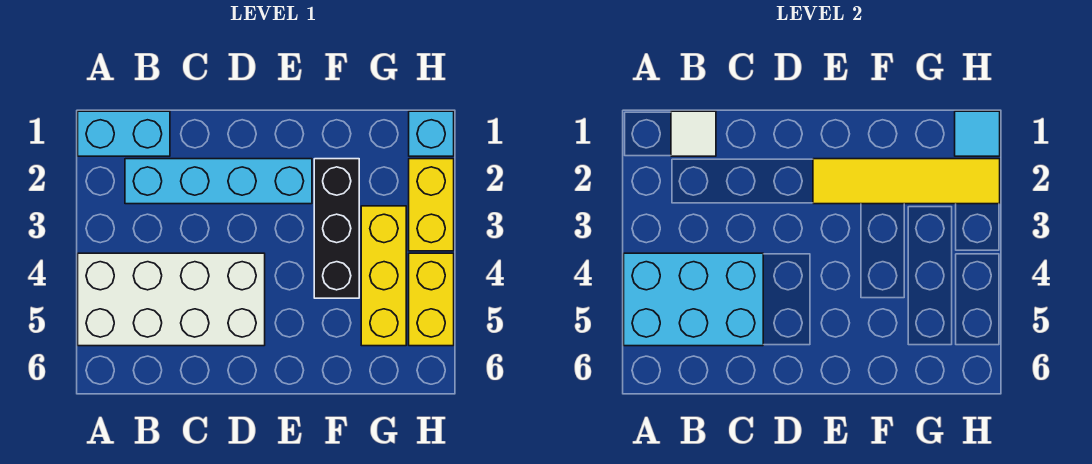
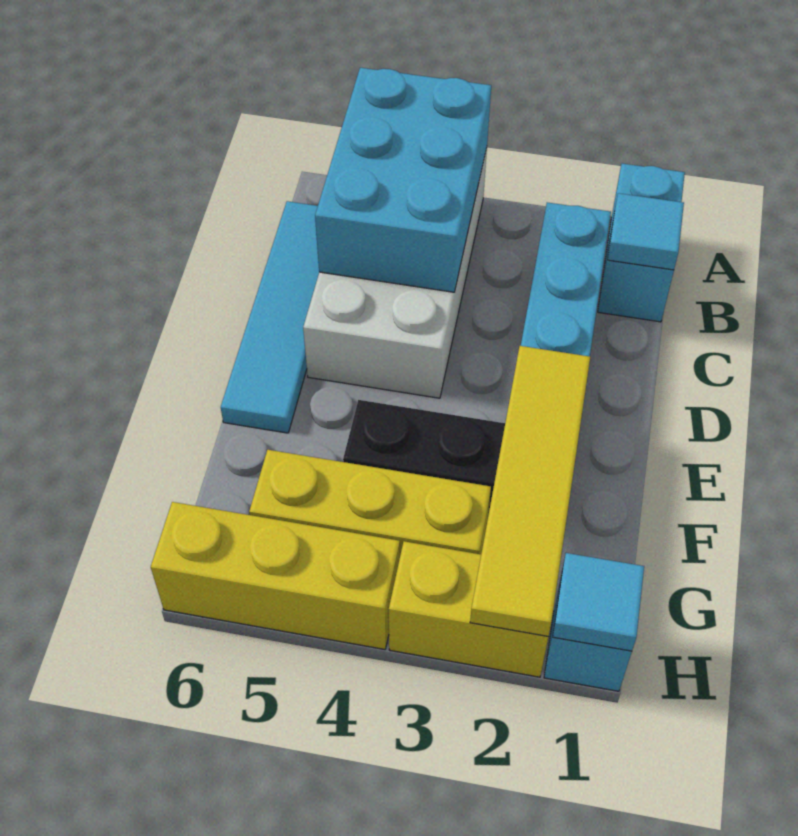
white 1x1 tile [671,111,716,156] -> cyan 1x1 tile [607,193,684,270]
none -> cyan 1x4 tile [221,201,319,433]
yellow 1x2 brick [409,253,454,346] -> yellow 1x3 brick [151,502,400,649]

